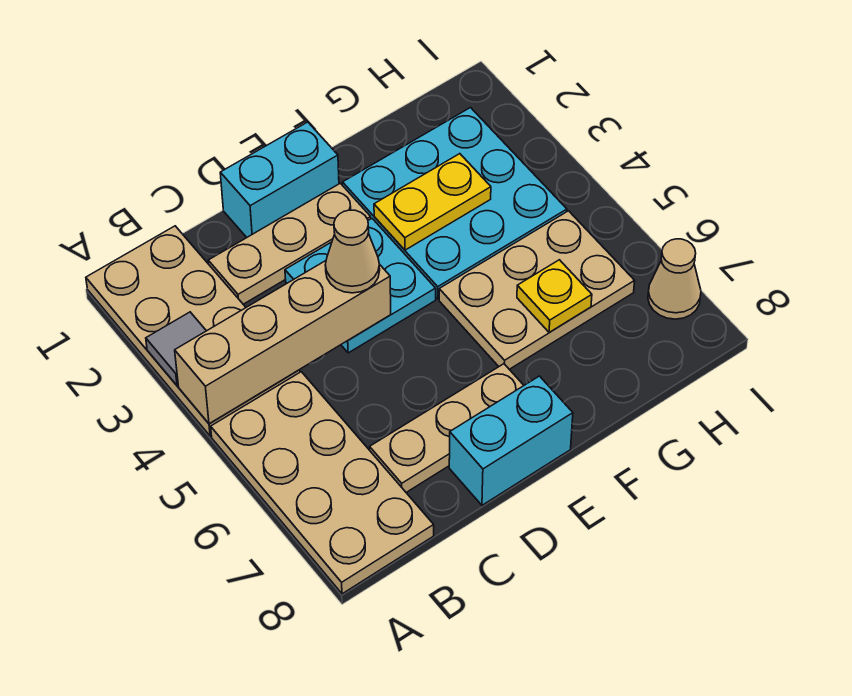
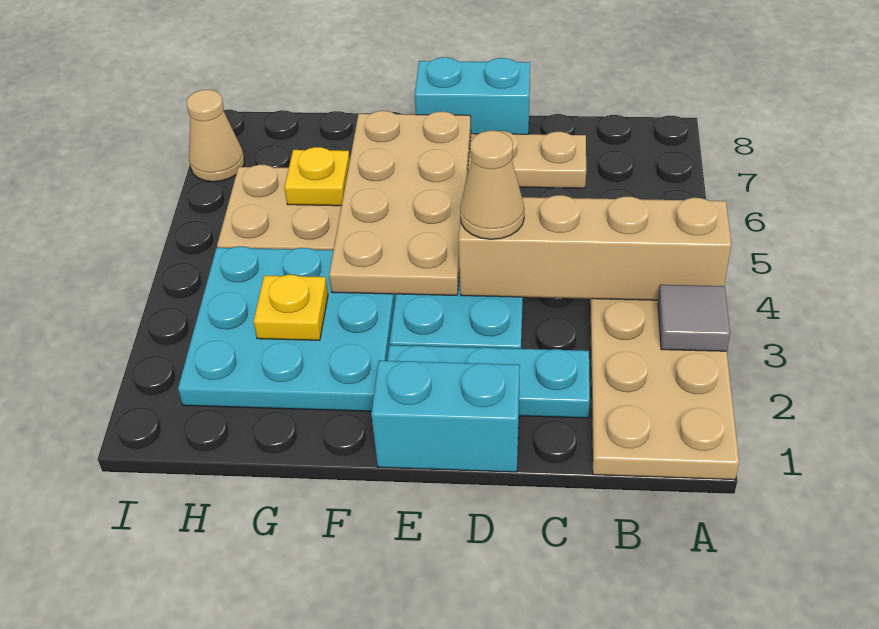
tan 2x4 plate [211,372,434,594] -> tan 2x4 plate moved to [329,111,471,295]
tan 1x3 plate [208,183,371,304] -> cyan 1x3 plate [387,345,590,418]
yellow 1x2 plate [374,154,491,250] -> yellow 1x1 plate [253,275,328,340]

